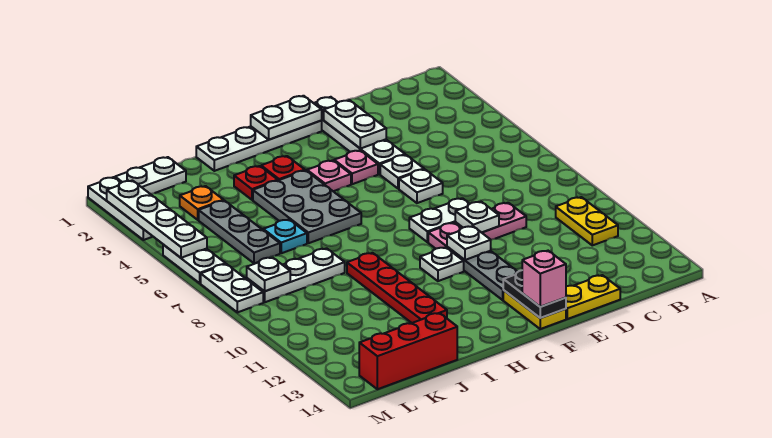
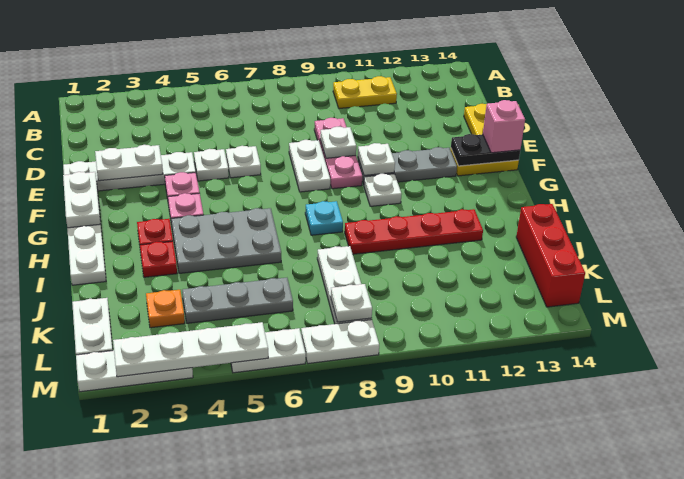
cyan 1x1 plate [263,220,307,253] -> cyan 1x1 plate moved to [305,201,343,235]

